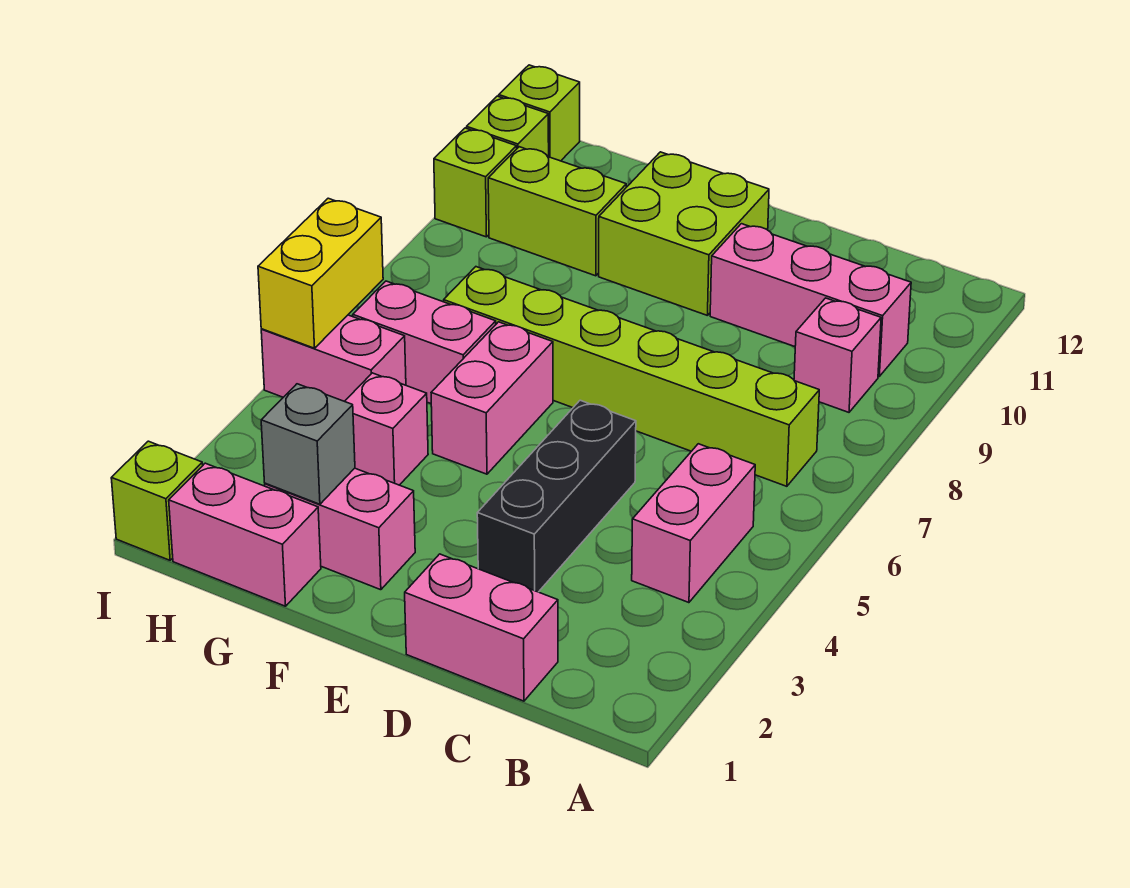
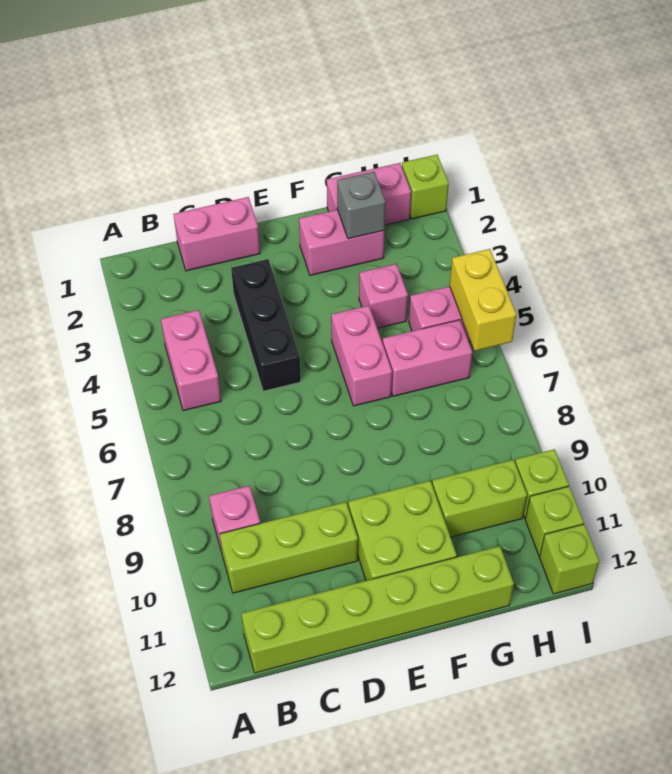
lime 1x6 brick [444,267,819,486] -> lime 1x6 brick moved to [241,546,514,673]
pink 1x3 brick [710,224,911,376] -> lime 1x3 brick [220,502,358,593]

